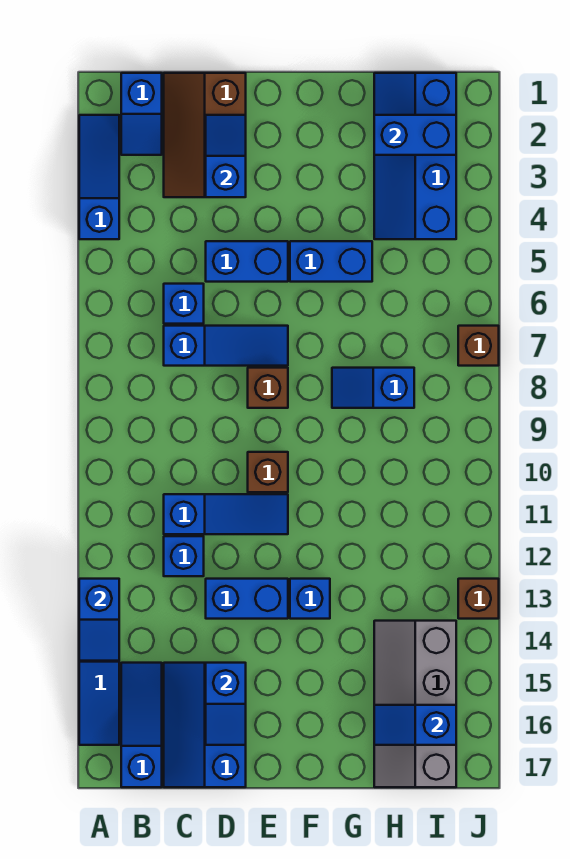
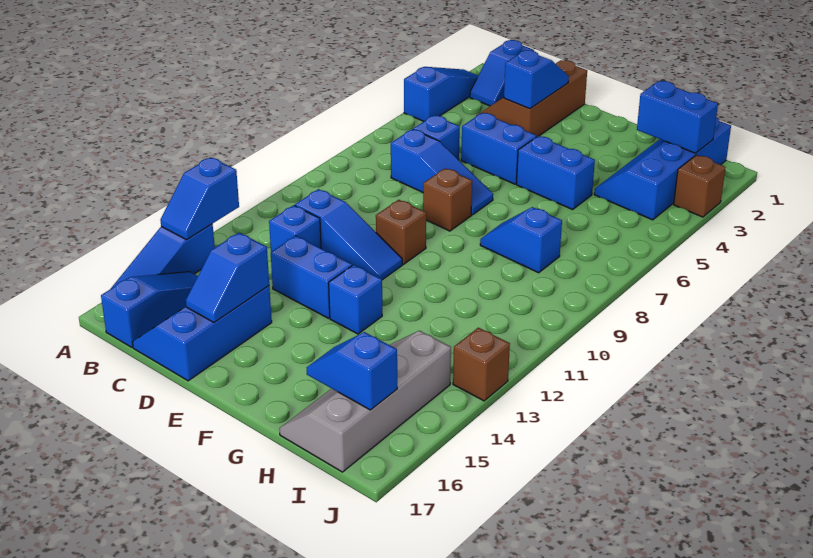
brown 1x1 brick [458,326,499,366] -> brown 1x1 brick moved to [674,155,726,217]

